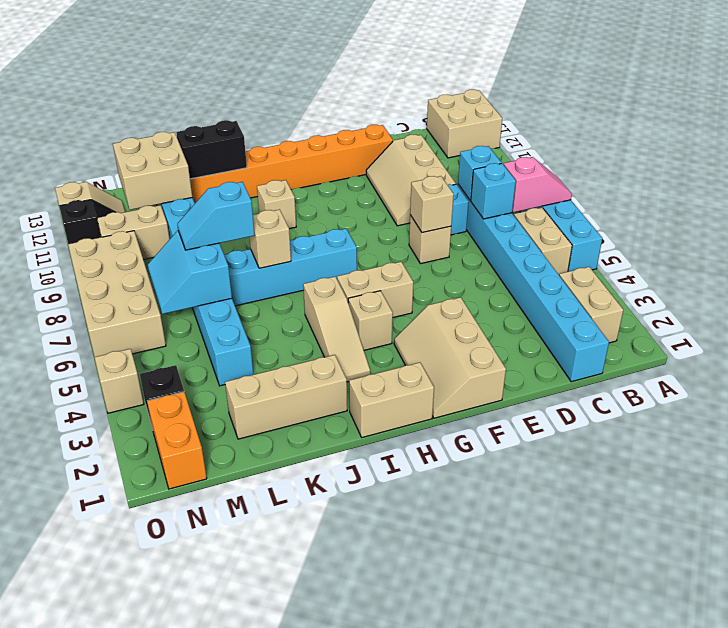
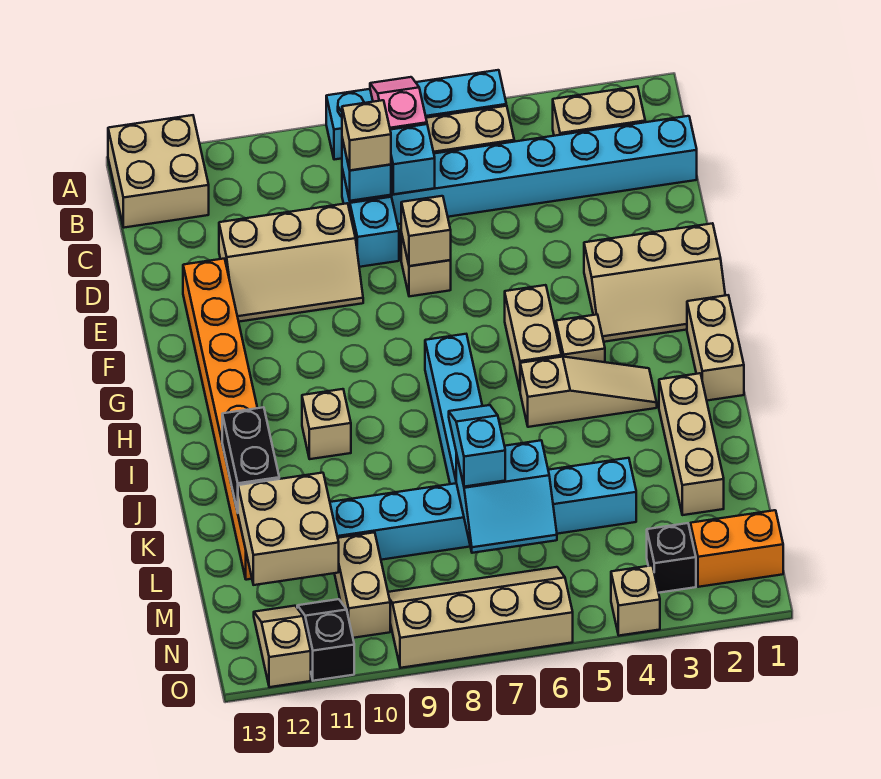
tan 1x1 brick [250,210,291,268] -> tan 1x1 brick moved to [342,100,391,170]
cyan 1x2 slope [177,182,254,250] -> cyan 1x2 slope turned to [449,405,505,487]
tan 2x4 brick [68,231,166,357] -> tan 2x4 slope [388,567,573,668]

